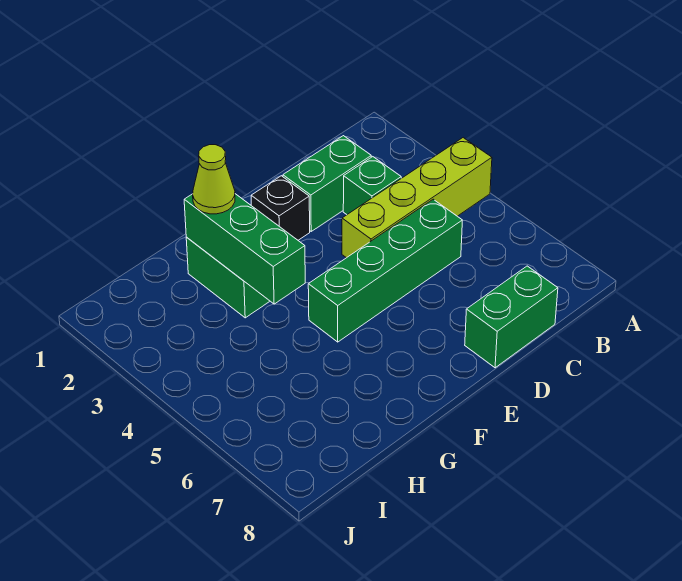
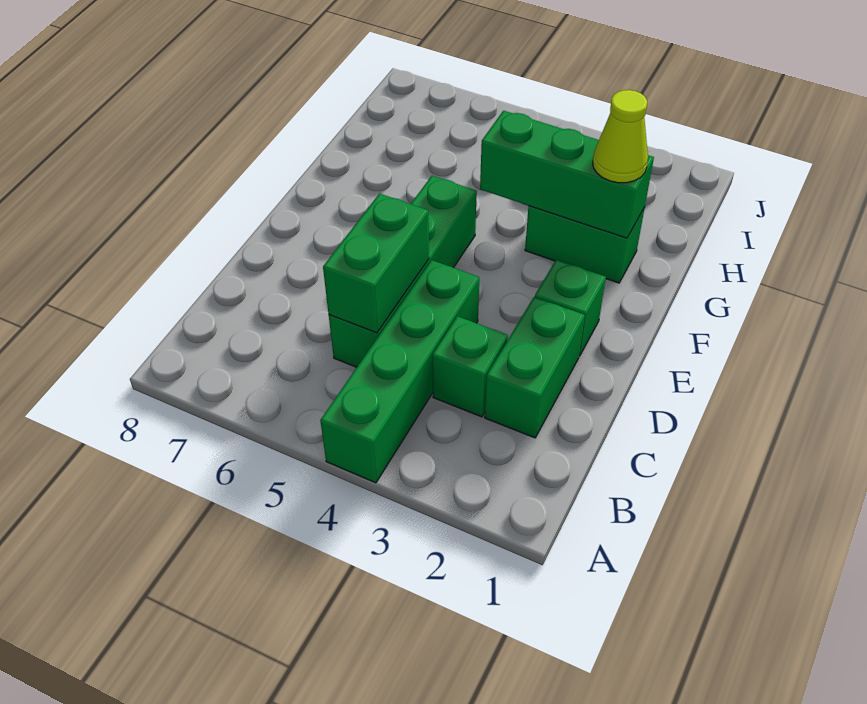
lime 1x4 brick [342,138,492,258] -> green 1x4 brick [320,260,479,483]
green 1x2 brick [465,266,558,368] -> green 1x2 brick moved to [323,194,429,333]
black 1x1 brick [251,176,310,240] -> green 1x1 brick [535,260,606,356]

